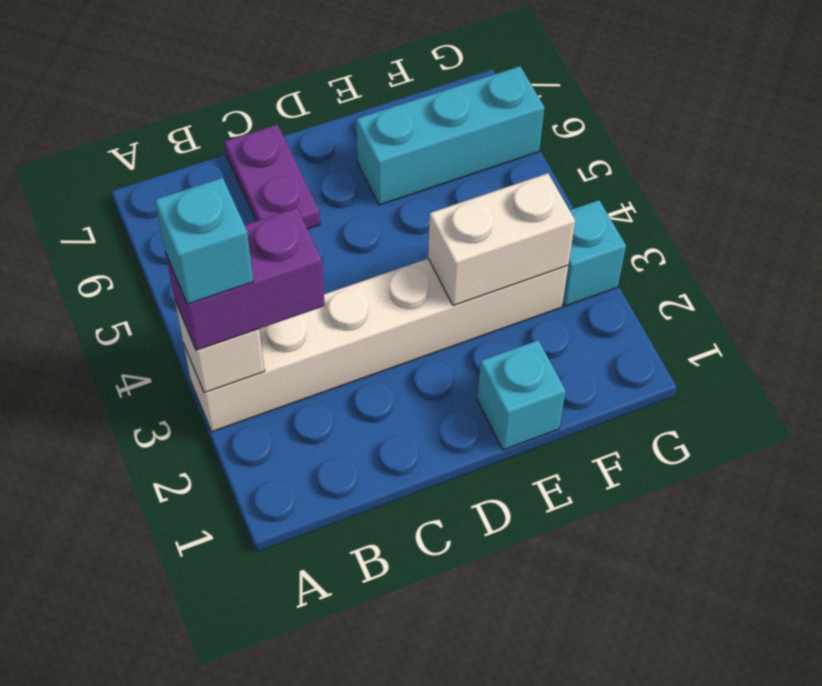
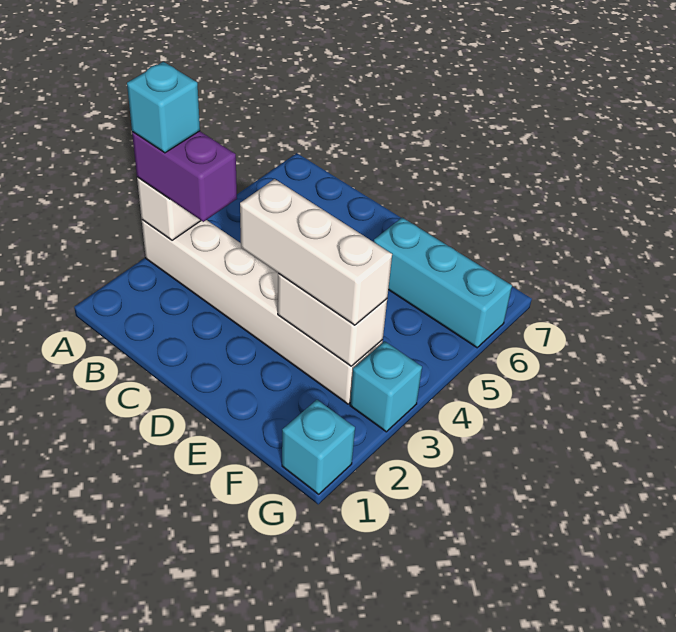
purple 1x2 plate [225,125,320,229] -> none
none -> white 1x3 brick [240,179,392,325]
cyan 1x1 brick [477,340,566,450] -> cyan 1x1 brick moved to [282,400,355,494]

